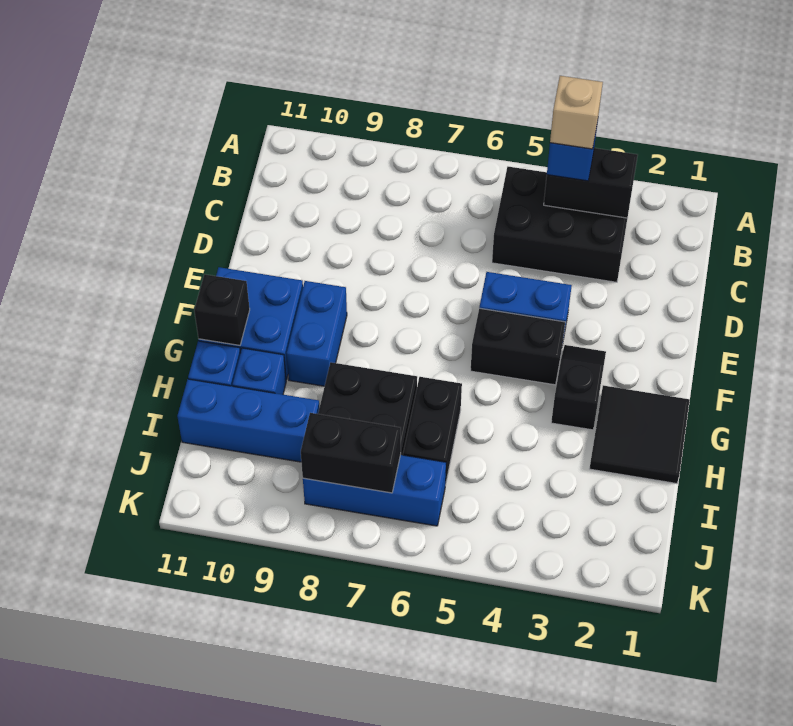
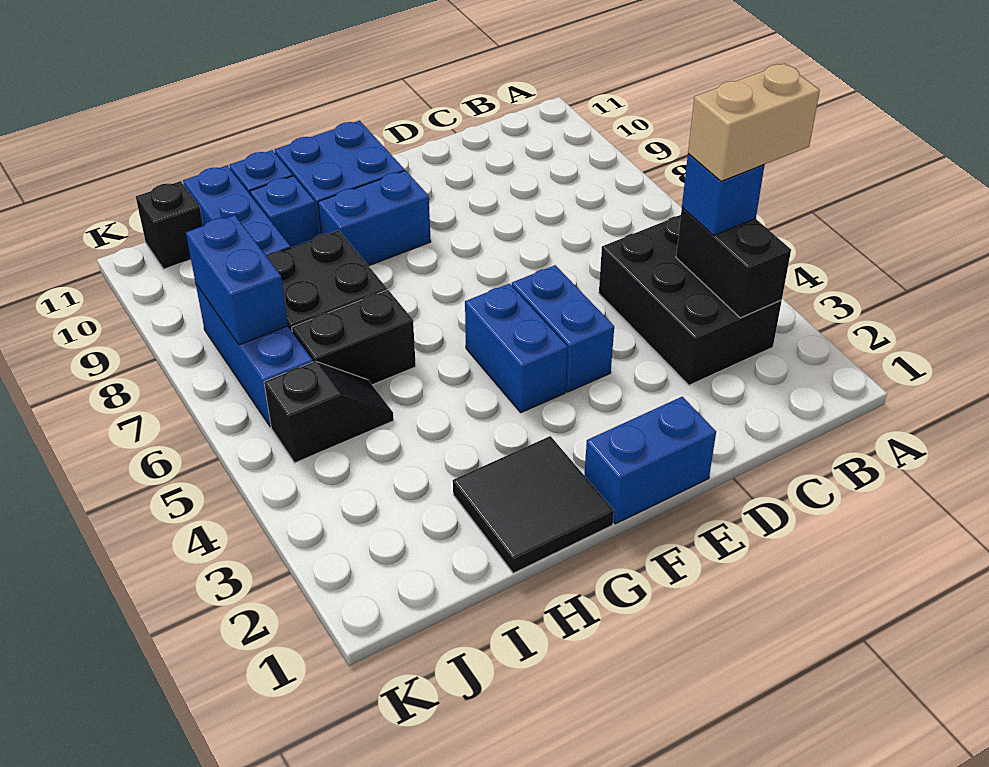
tan 1x1 brick [550,76,603,149] -> tan 1x2 brick [688,64,820,181]
none -> blue 1x2 brick [584,397,716,524]
black 1x2 slope [551,345,606,430] -> black 1x2 slope moved to [264,361,394,463]
black 1x2 brick [471,308,565,385] -> blue 1x2 brick [465,284,567,412]
black 1x1 brick [194,274,250,345] -> black 1x1 brick moved to [136,181,203,269]
black 1x2 brick [301,413,401,493] -> blue 1x2 brick [186,215,288,345]

